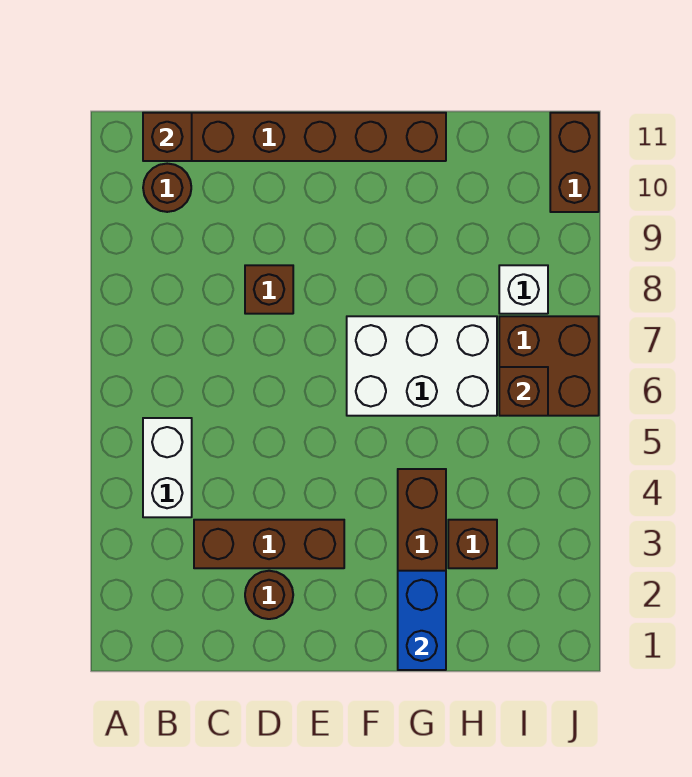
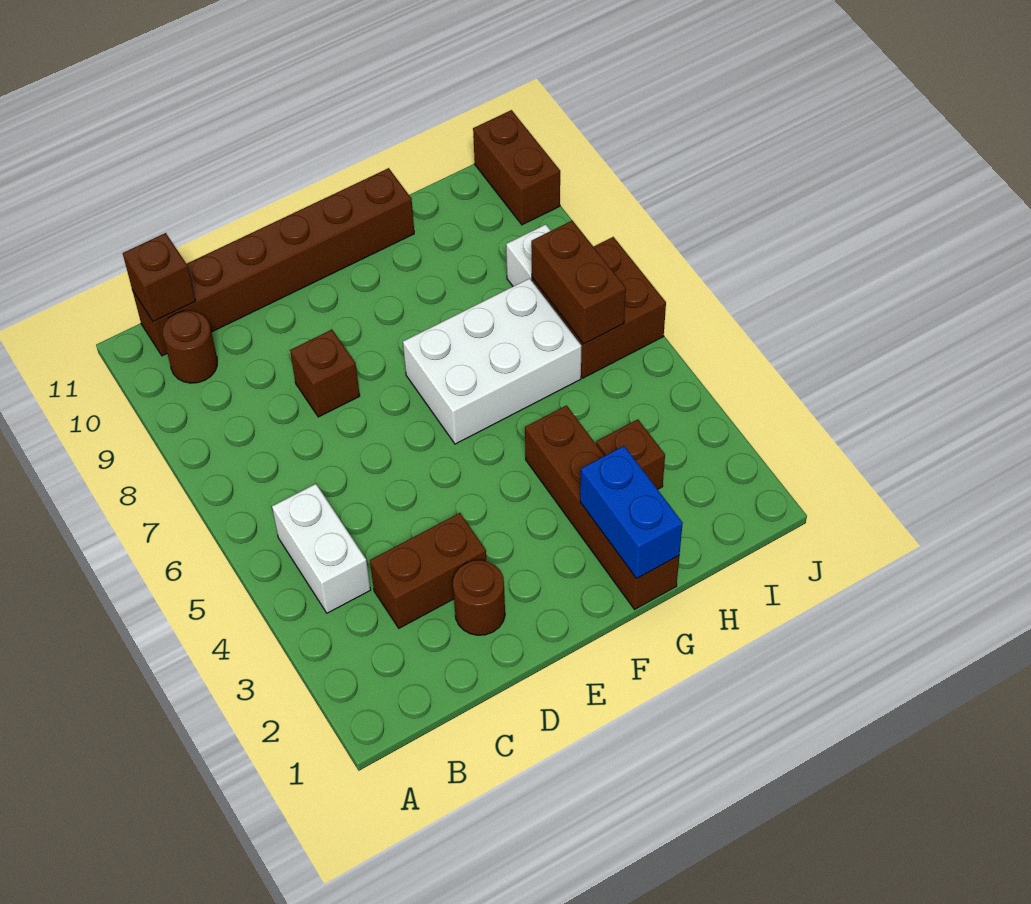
brown 1x3 brick [194,520,344,568] -> brown 1x2 brick [370,513,486,628]
brown 1x1 brick [499,367,548,416] -> brown 1x2 brick [531,221,626,344]

